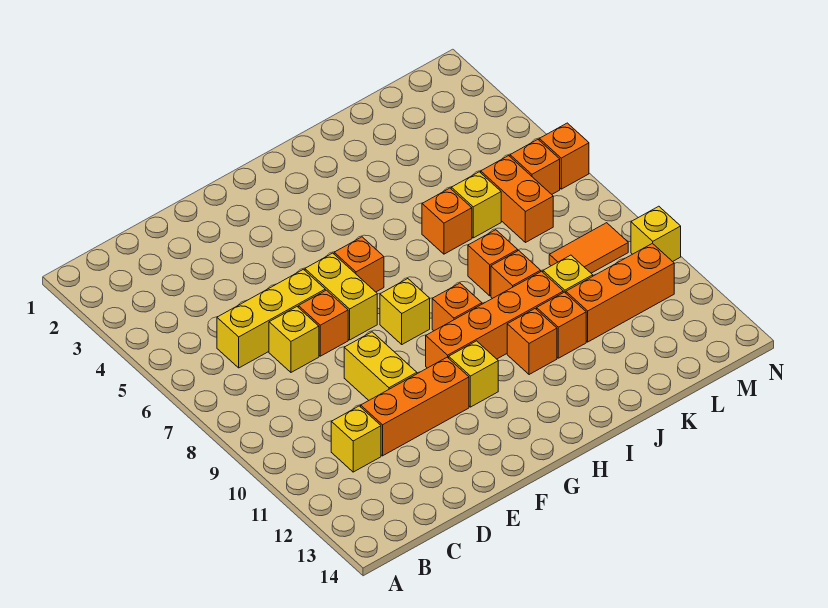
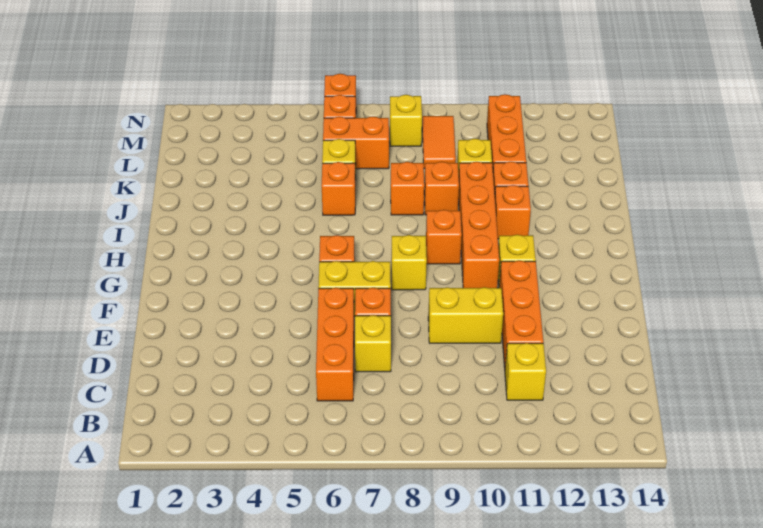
yellow 1x3 brick [217,269,325,368] -> orange 1x3 brick [316,288,354,401]
yellow 1x1 brick [631,206,681,262] -> yellow 1x1 brick moved to [390,95,422,146]

